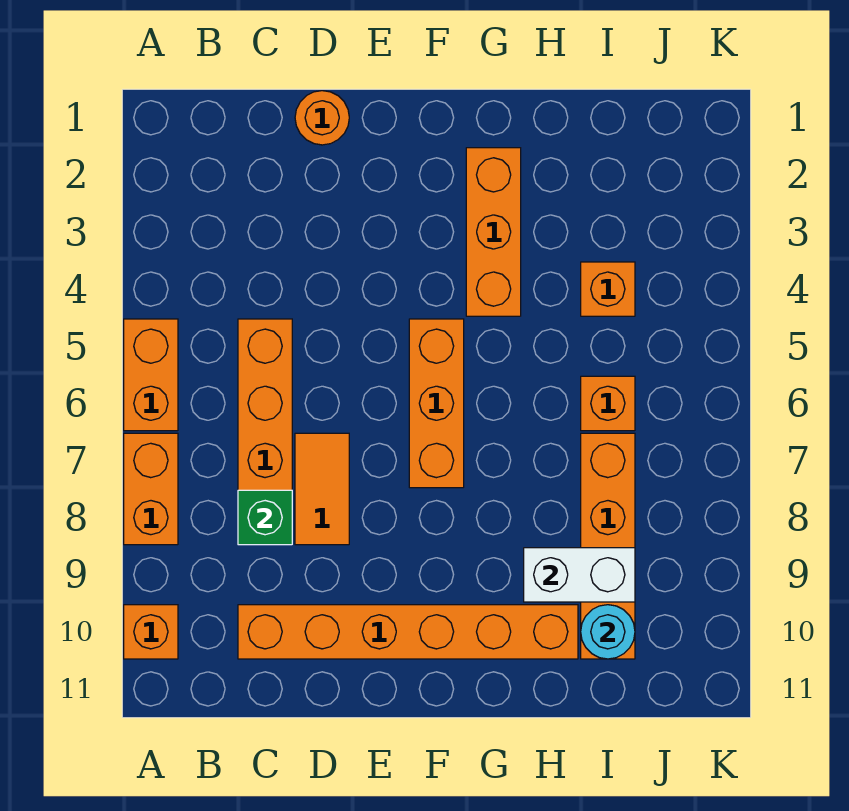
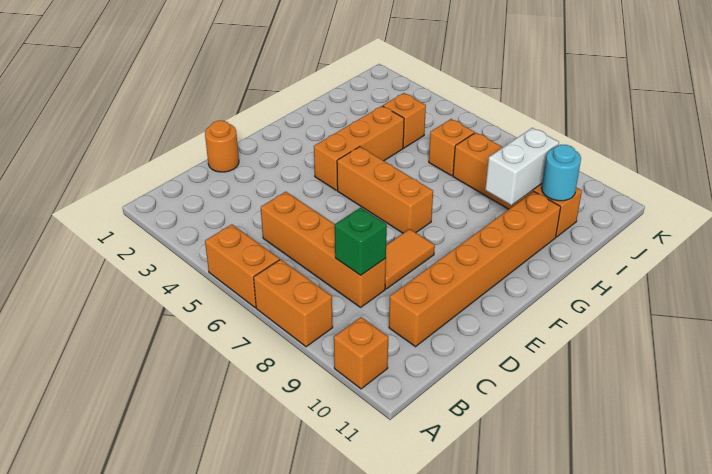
orange 1x2 tile [295,433,349,545] -> orange 1x2 tile turned to [385,229,435,289]
orange 1x3 brick [466,148,521,316] -> orange 1x3 brick turned to [314,106,404,190]

